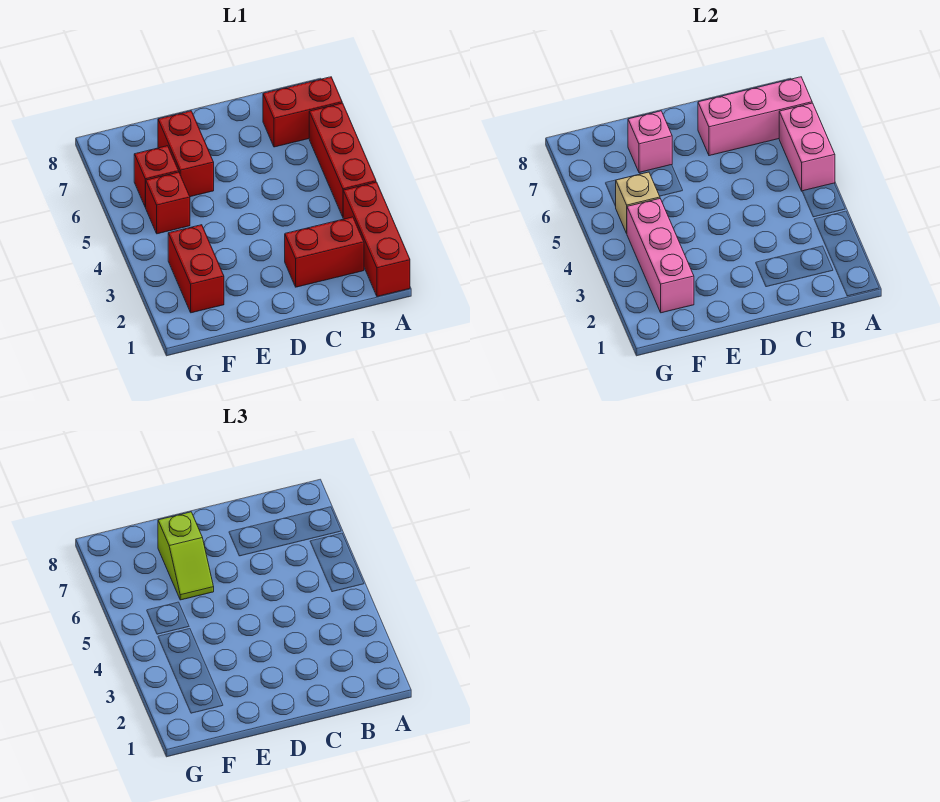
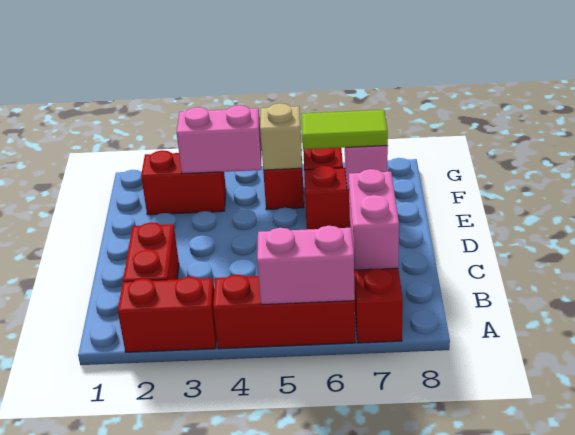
red 1x3 brick [343,182,410,297] -> red 1x2 brick [118,277,217,352]
pink 1x3 brick [698,77,812,156] -> pink 1x2 brick [349,169,399,270]
lime 1x2 slope [158,512,214,600] -> lime 1x2 tile [302,110,388,149]
pink 1x3 brick [627,199,694,313] -> pink 1x2 brick [177,105,262,174]

